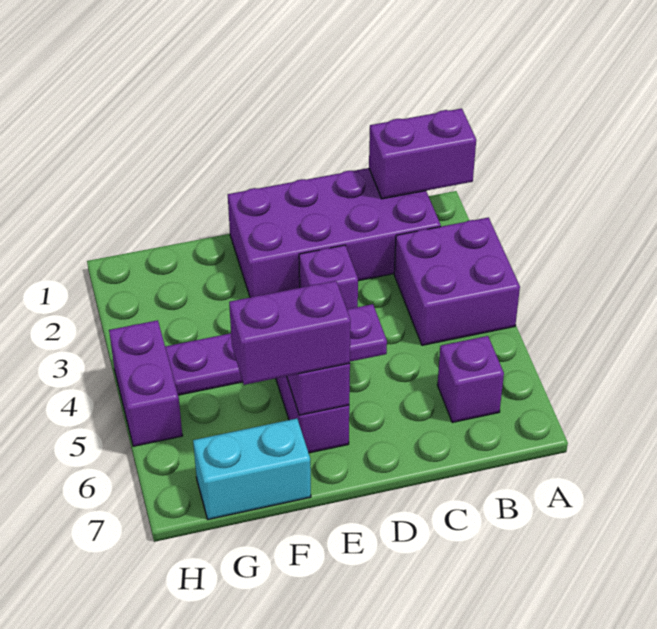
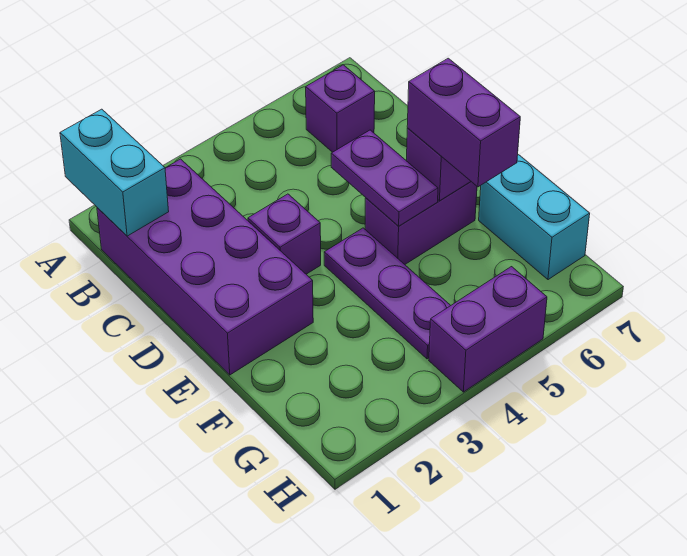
purple 1x2 brick [369,108,476,199] -> cyan 1x2 brick [60,109,169,236]
purple 2x2 brick [394,217,520,345] -> none

